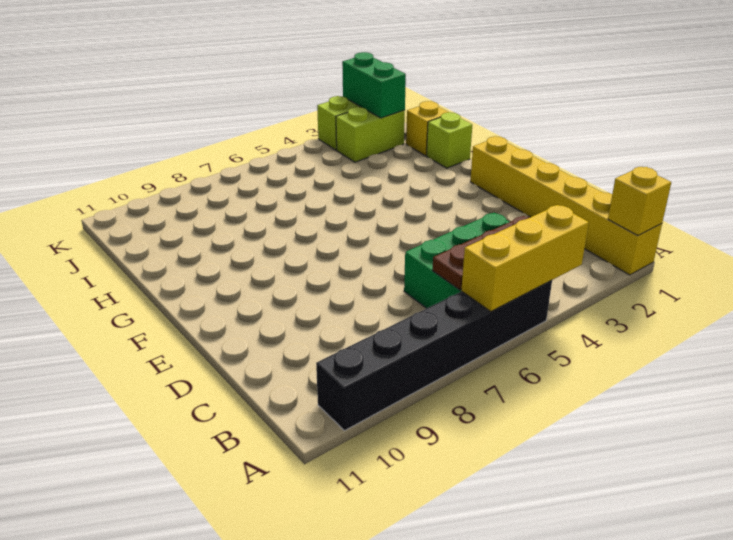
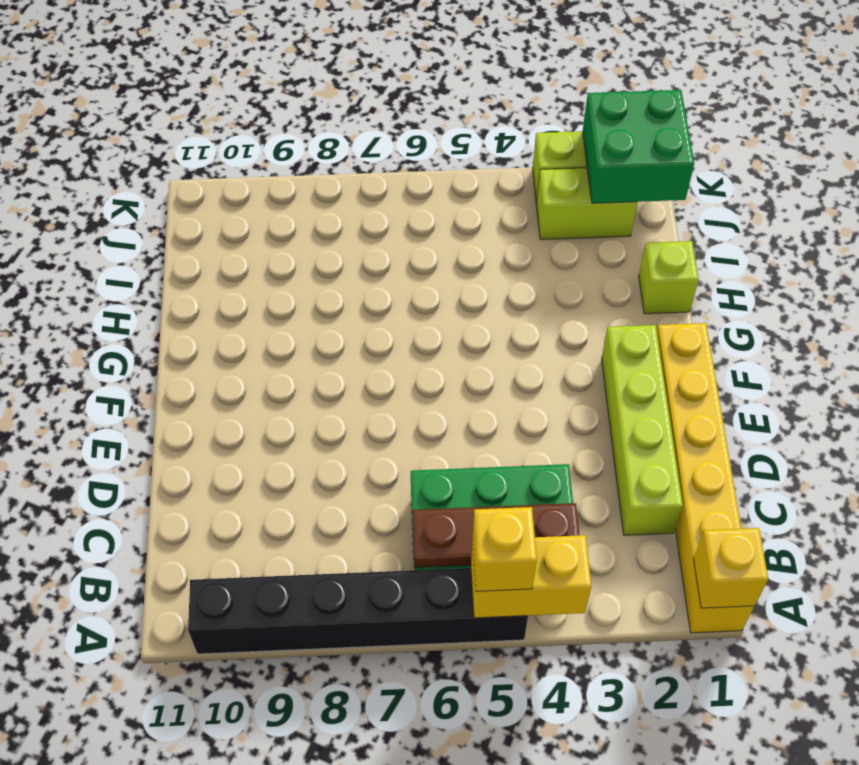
yellow 1x3 brick [461,205,589,311] -> yellow 1x2 brick [471,535,591,618]
none -> lime 1x4 brick [602,325,683,535]
yellow 1x1 brick [406,101,448,156] -> yellow 1x1 brick moved to [472,507,537,591]
green 1x2 brick [342,52,406,118] -> green 2x2 brick [583,90,694,203]

